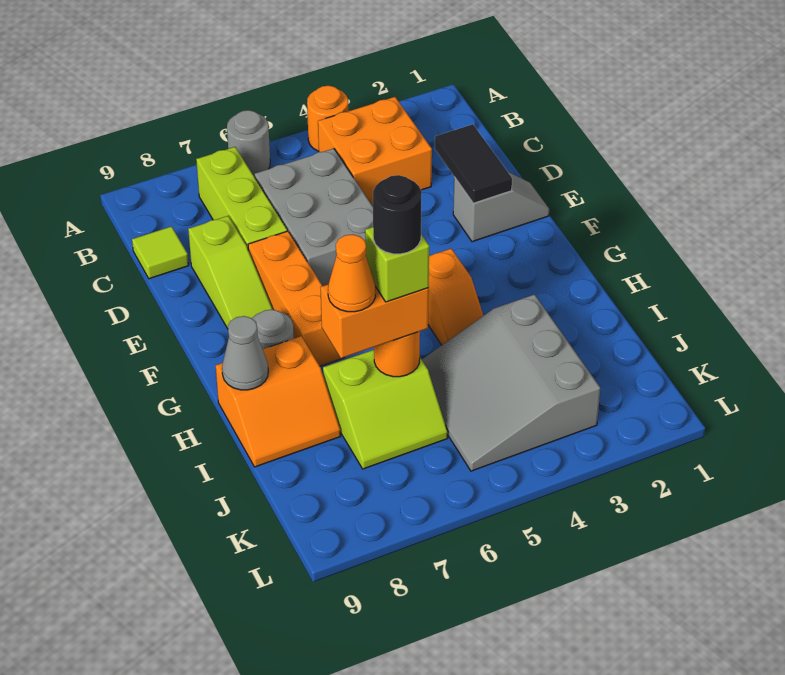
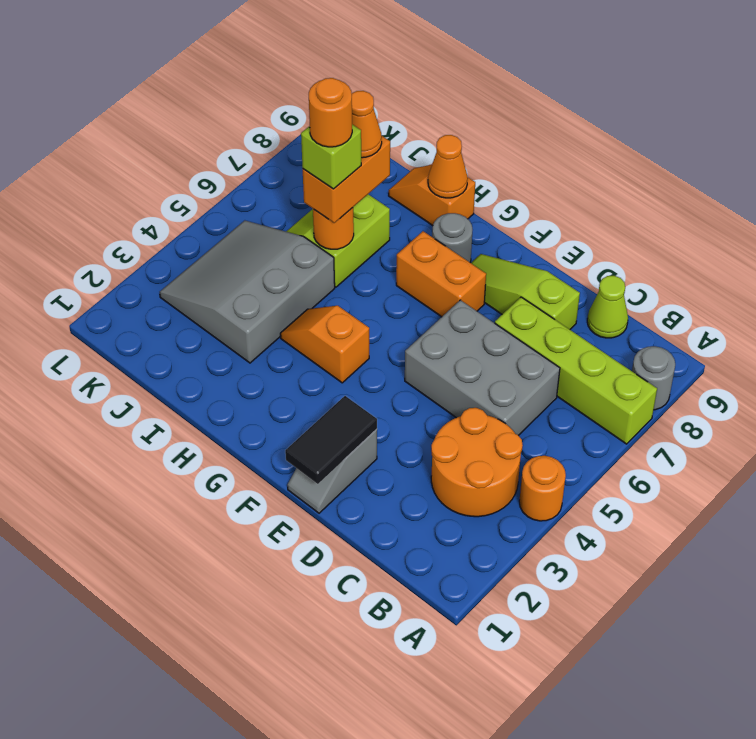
grey 1x1 round brick [227,110,270,177] -> grey 1x1 round brick moved to [632,346,675,410]
orange 2x2 brick [318,97,432,206] -> orange 2x2 round brick [431,408,523,517]
lime 1x3 brick [196,147,287,248] -> lime 1x4 brick [495,297,657,444]
lime 1x1 tile [132,226,189,279] -> lime 1x1 cone [587,276,628,338]
black 1x2 tile [435,124,512,203] -> black 1x2 tile turned to [285,396,377,484]
orange 1x3 brick [248,231,342,366] -> orange 1x2 brick [396,231,486,317]
orange 2x2 slope [216,336,341,467] -> orange 1x2 slope [389,165,475,226]
grey 1x1 cone [222,316,268,390] -> orange 1x1 cone [428,135,468,198]
grey 3x3 slope [422,294,600,471] -> grey 3x3 slope turned to [160,220,335,363]
black 1x1 round brick [373,175,422,254] -> orange 1x1 round brick [309,78,352,147]

